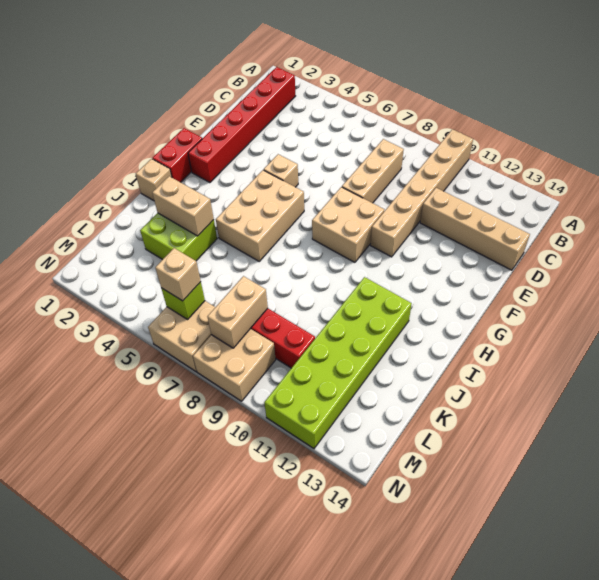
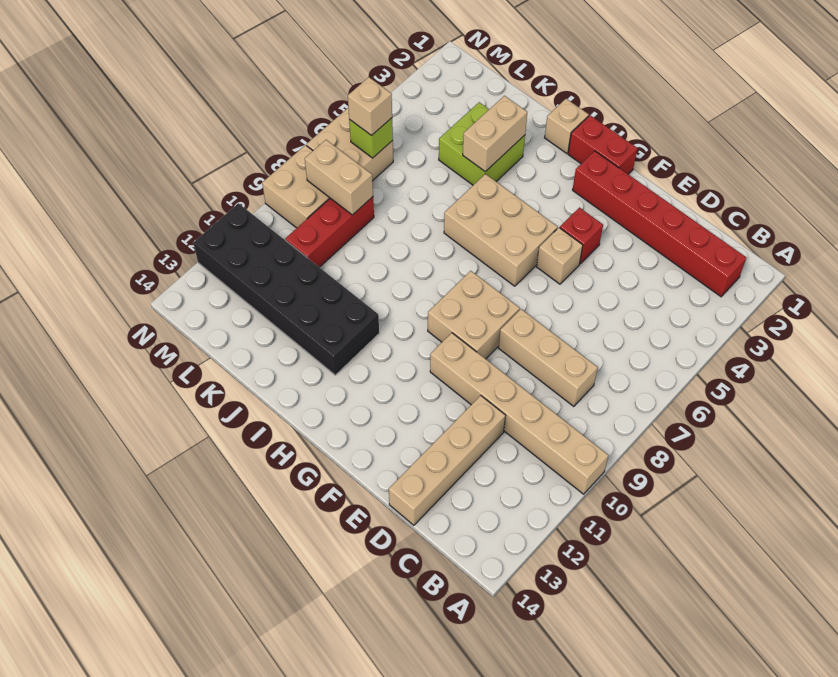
none -> red 1x1 brick [560,208,603,264]
lime 2x6 brick [264,277,412,448] -> black 2x6 brick [193,203,379,375]

